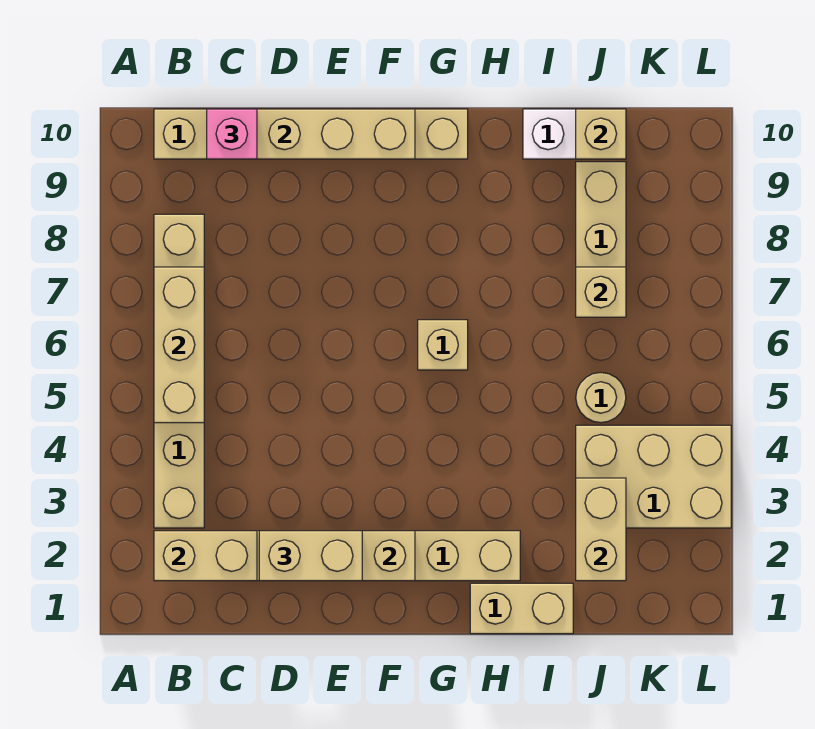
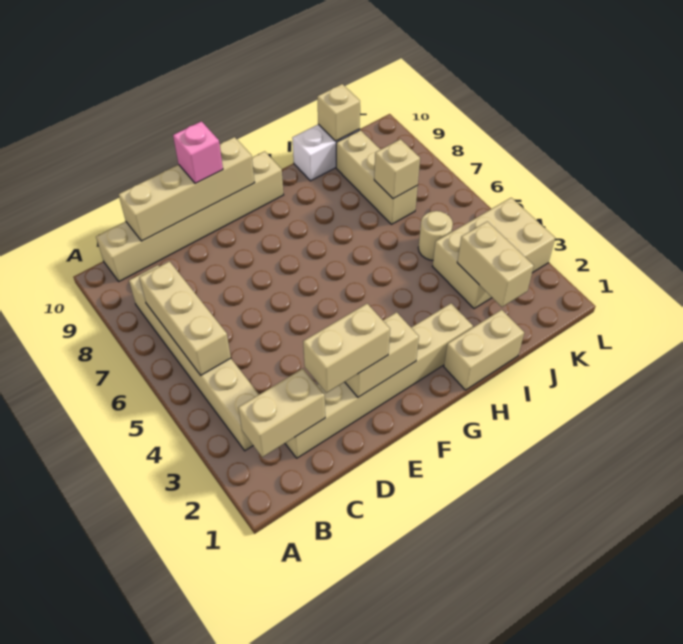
pink 1x1 brick [207,109,257,159] -> pink 1x1 brick moved to [173,121,223,184]
tan 1x1 brick [418,320,468,370] -> none

